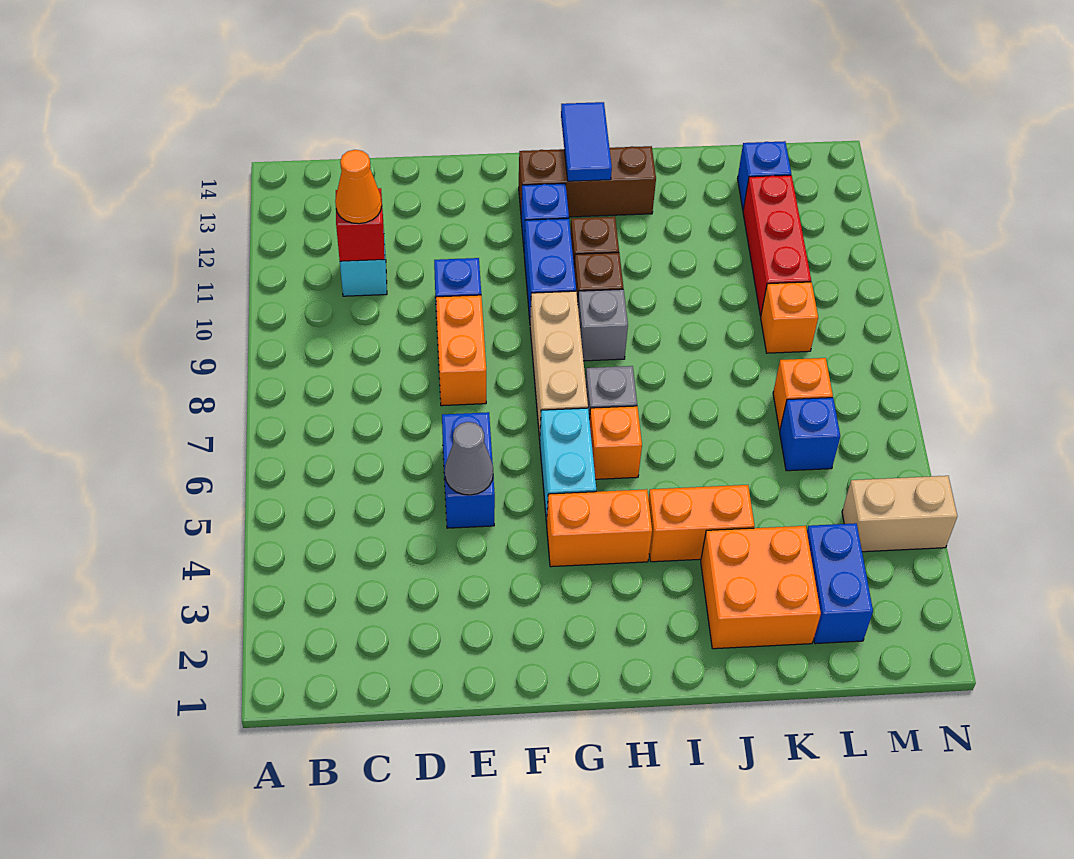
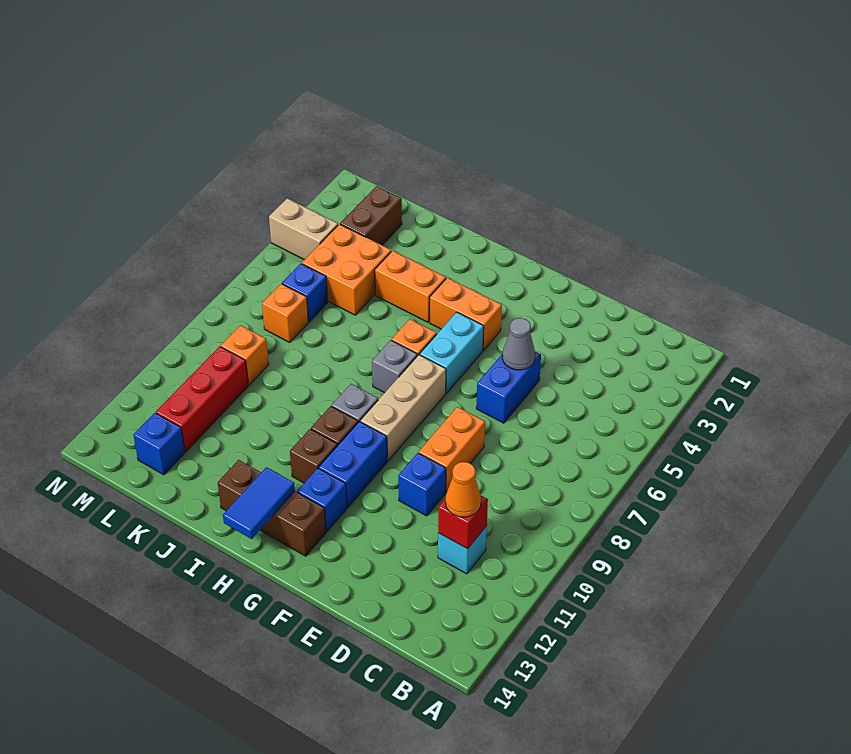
orange 2x2 brick [701,526,821,649] -> orange 2x2 brick moved to [302,224,391,315]
blue 1x2 brick [807,523,873,644] -> brown 1x2 brick [340,186,402,245]

